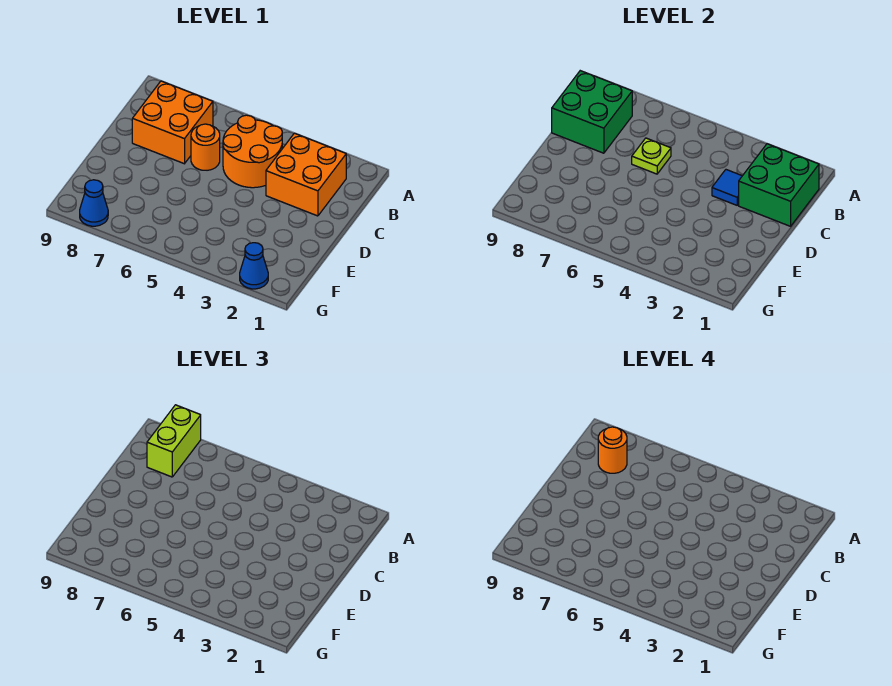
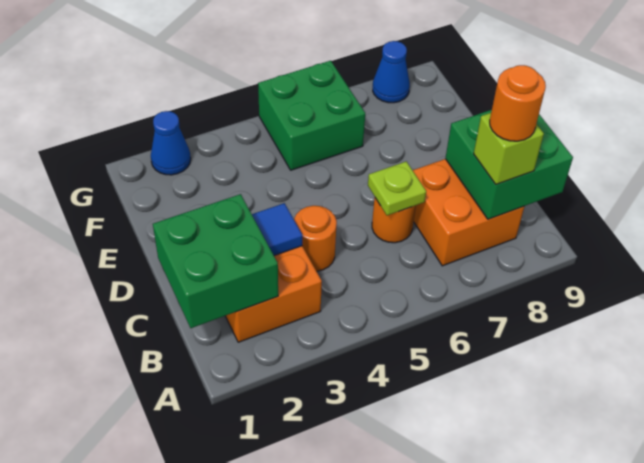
lime 1x2 brick [147,405,201,477] -> lime 1x1 brick [474,113,544,184]
orange 2x2 round brick [223,115,282,188] -> orange 1x1 round brick [294,206,337,271]
none -> green 2x2 brick [258,61,365,170]

